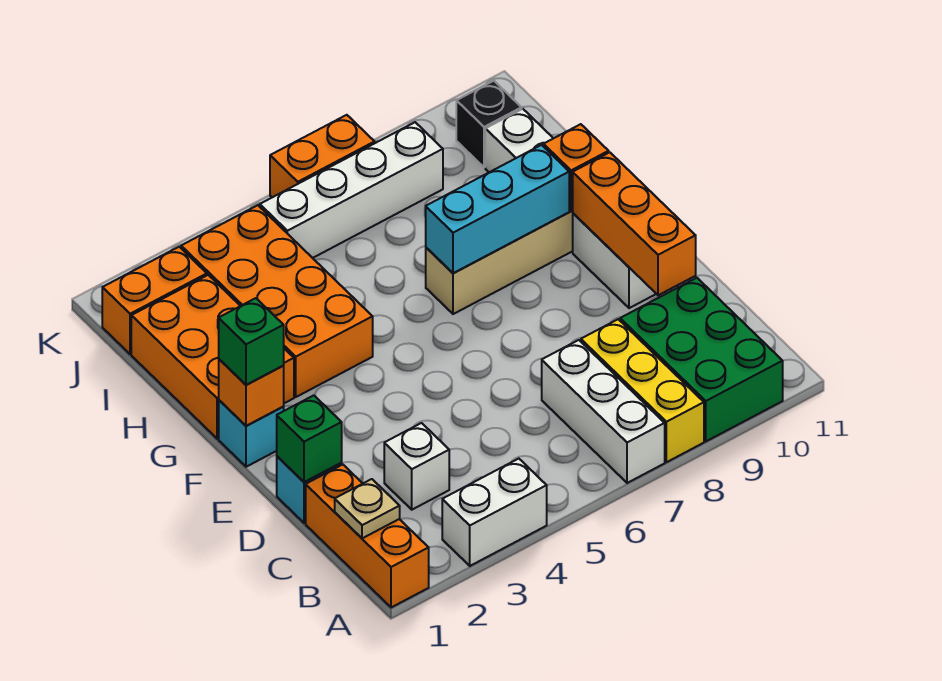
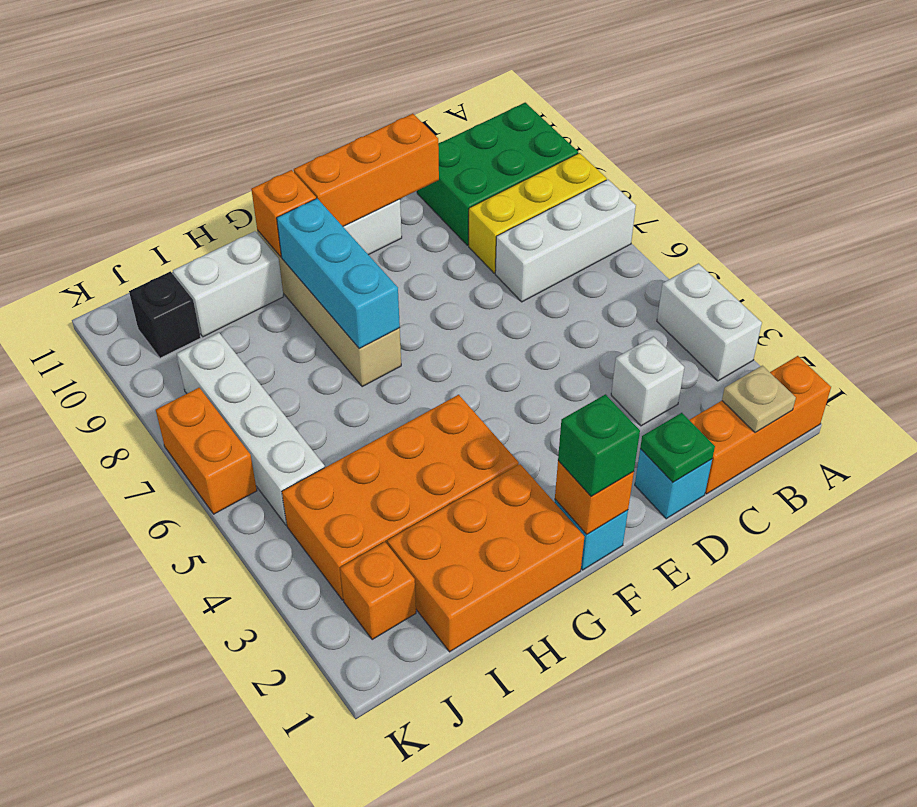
green 1x1 brick [277,395,342,482] -> green 1x1 plate [640,413,715,482]
orange 1x2 brick [102,247,207,354] -> orange 1x1 brick [340,542,416,640]

